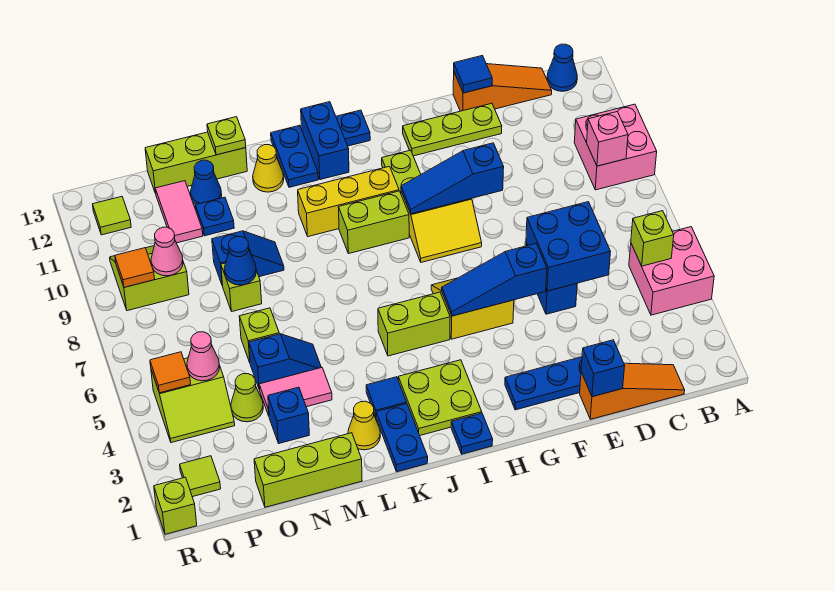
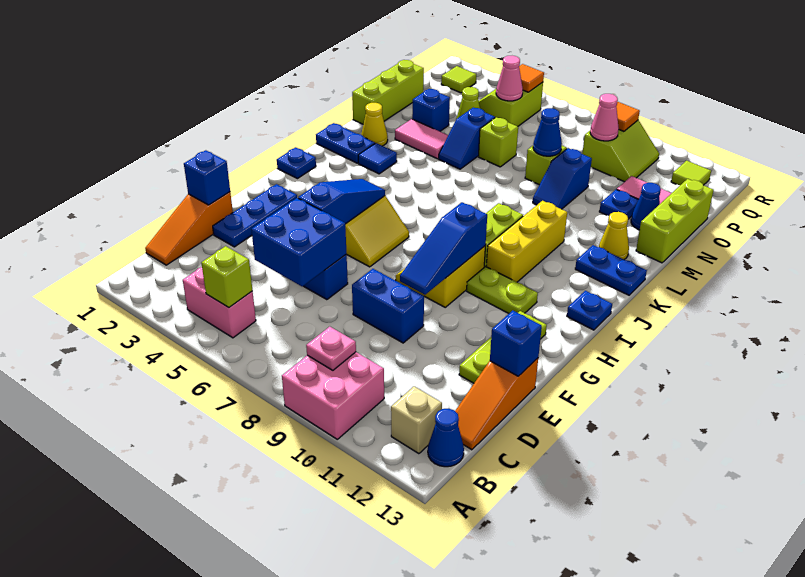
pink 2x2 brick [629,227,714,315] -> pink 1x2 brick [183,267,256,338]
pink 1x1 brick [587,112,628,166] -> pink 1x1 plate [306,327,356,370]
none -> tan 1x1 brick [391,386,442,454]
blue 1x1 tile [454,56,492,93] -> blue 1x1 brick [490,310,542,376]
blue 1x3 slope [401,143,504,214] -> blue 1x3 slope turned to [400,202,487,295]
lime 2x2 plate [398,360,482,435] -> none
lime 1x2 brick [378,292,450,356] -> none
blue 1x2 brick [301,102,349,180] -> blue 1x2 brick moved to [352,269,424,343]
pink 1x2 tile [259,367,332,416] -> pink 1x2 tile turned to [395,119,448,159]
lime 1x1 plate [207,117,246,155] -> none
lime 1x1 brick [154,477,197,534] -> none

